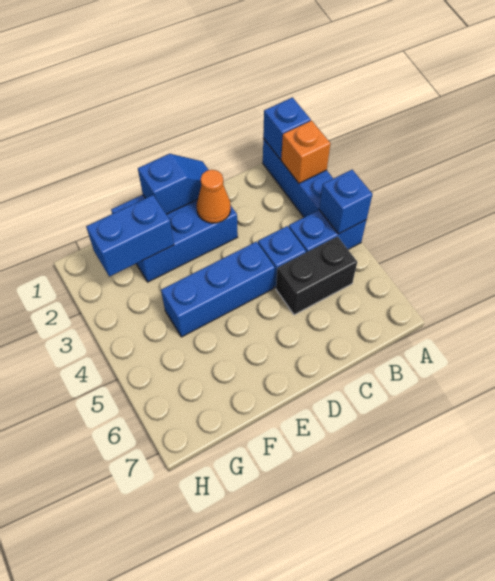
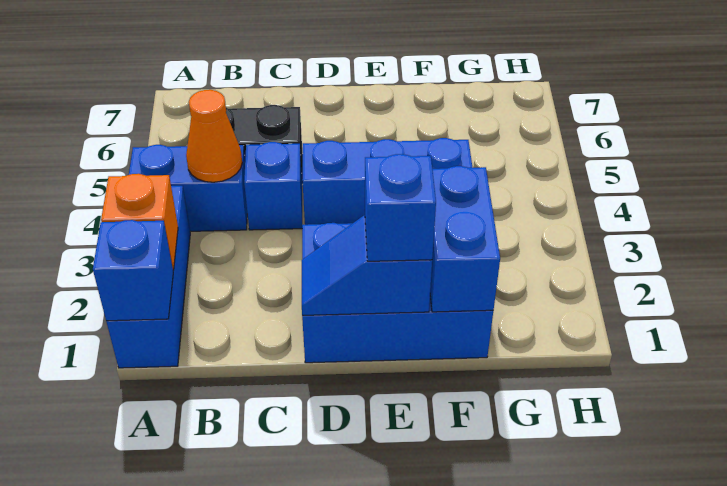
blue 1x1 brick [319,170,372,234] -> blue 1x1 brick moved to [365,154,436,261]
orange 1x1 cone [197,170,231,223] -> orange 1x1 cone moved to [186,90,242,182]
blue 1x2 brick [86,195,174,277] -> blue 1x2 brick turned to [430,166,500,312]

